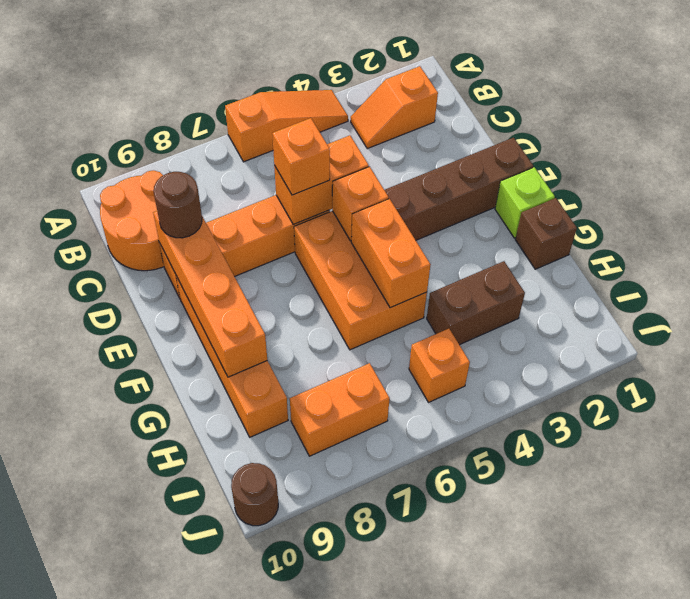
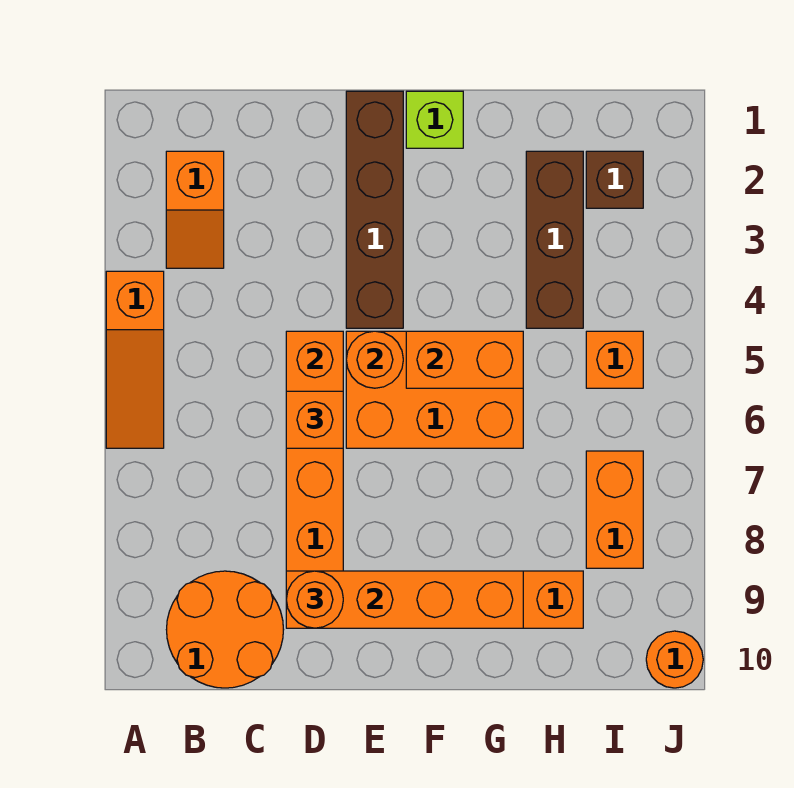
orange 1x3 slope [225,90,348,162] -> orange 1x3 slope turned to [106,271,164,448]
brown 1x1 round brick [154,172,202,238] -> orange 1x1 round brick [286,571,343,628]
orange 1x1 brick [332,167,389,241] -> orange 1x1 round brick [346,331,403,388]
brown 1x1 brick [515,198,577,269] -> brown 1x1 brick moved to [586,151,643,208]
brown 1x2 brick [427,261,525,345] -> brown 1x3 brick [526,151,583,328]
brown 1x1 round brick [231,463,278,526] -> orange 1x1 round brick [646,631,703,688]

